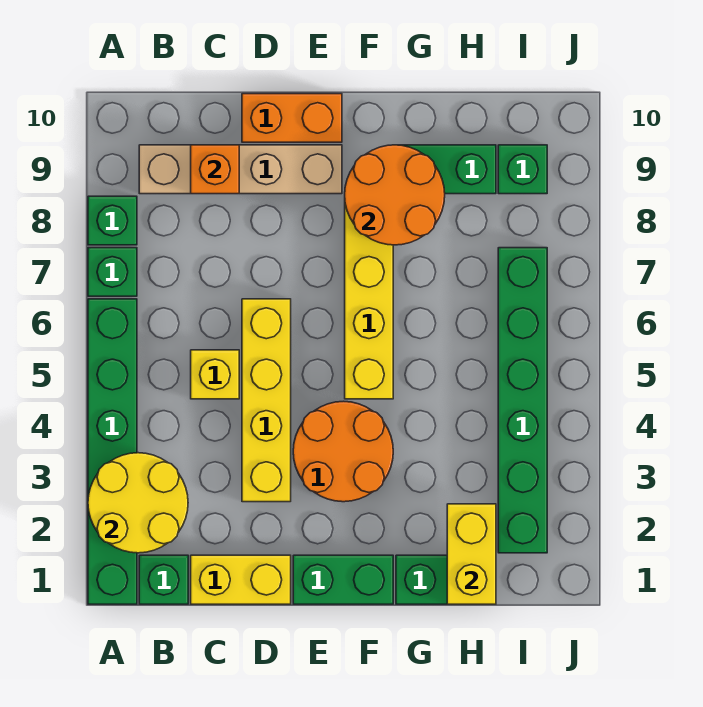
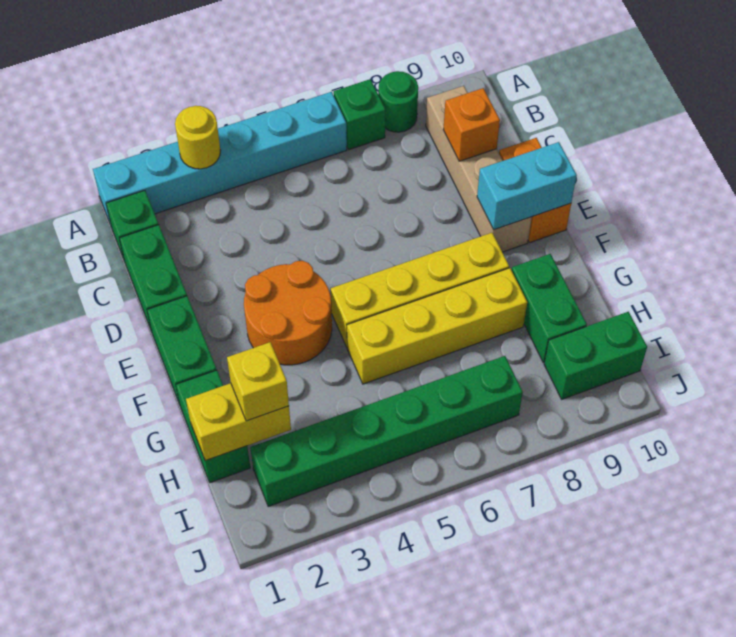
green 1x6 brick [88,299,137,604] -> cyan 1x6 brick [93,92,347,225]
yellow 2x2 round brick [88,453,188,553] -> yellow 1x1 round brick [175,106,221,169]
green 1x1 brick [88,196,137,245] -> green 1x1 round brick [378,71,418,132]
yellow 1x2 brick [191,555,291,604] -> green 1x2 brick [119,225,187,331]
yellow 1x1 brick [191,350,239,399] -> yellow 1x1 brick moved to [227,342,289,421]
yellow 1x4 brick [242,299,291,502] -> yellow 1x4 brick moved to [347,268,527,384]
none -> cyan 1x2 brick [477,142,577,230]
orange 2x2 round brick [345,145,445,245] -> none
green 1x1 brick [498,145,547,194] -> green 1x2 brick [544,312,647,399]

